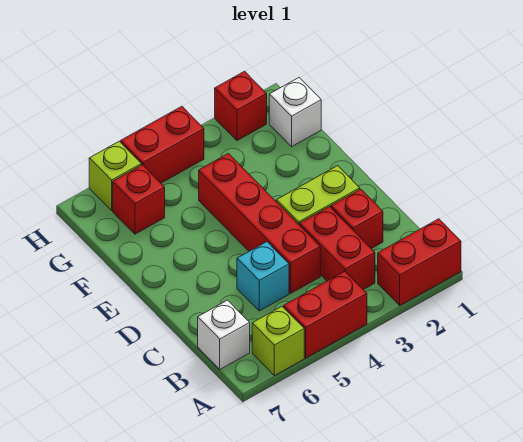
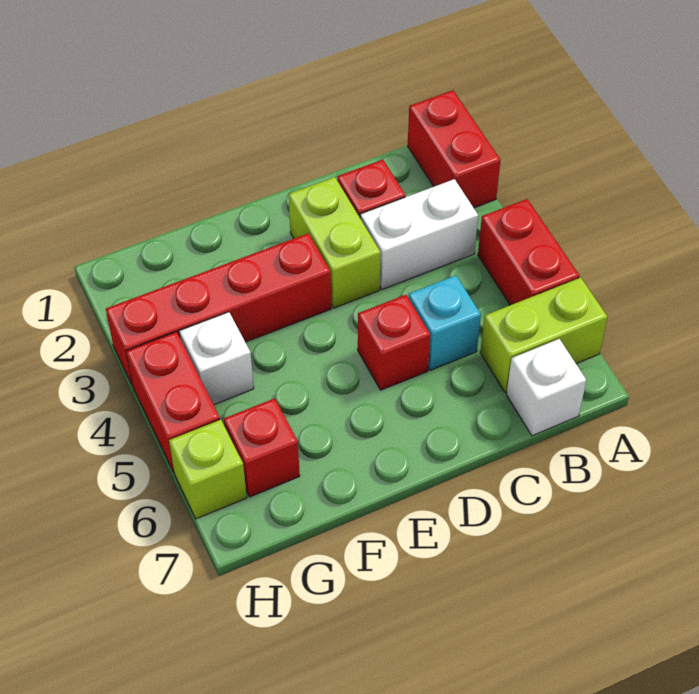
lime 1x1 brick [252,307,304,376] -> lime 1x2 brick [480,278,608,393]
red 1x2 brick [300,207,375,290] -> white 1x2 brick [360,179,478,290]
red 1x4 brick [199,153,320,293] -> red 1x4 brick moved to [106,233,331,386]
white 1x1 brick [269,78,321,147] -> white 1x1 brick moved to [179,312,254,405]
red 1x1 brick [215,71,267,141] -> red 1x1 brick moved to [358,295,430,390]

